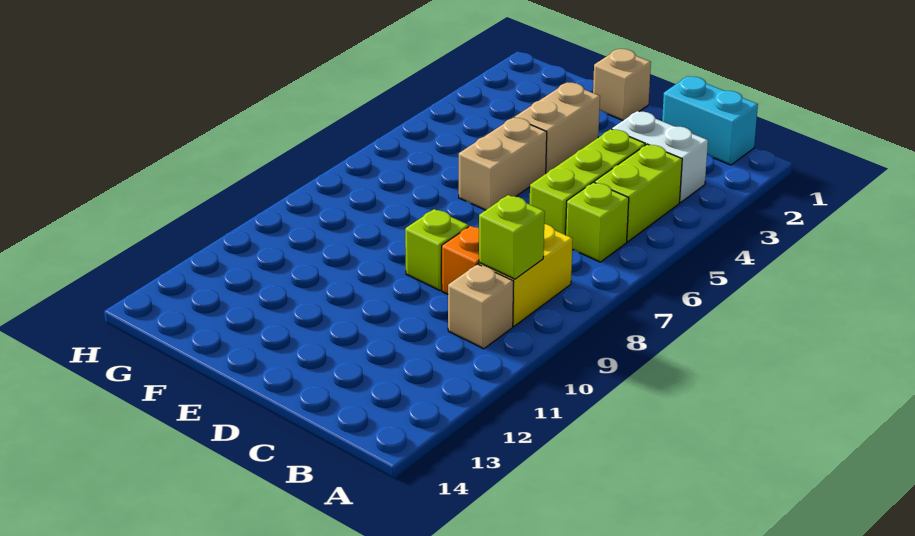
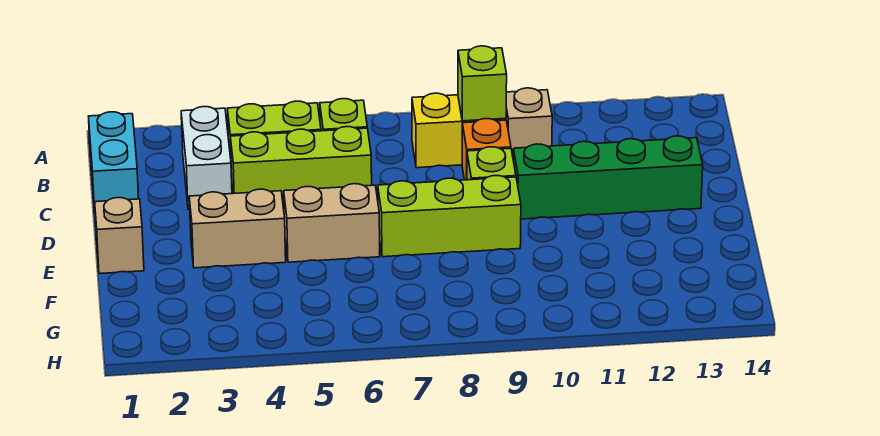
none -> green 1x4 brick [513,136,703,219]
none -> lime 1x3 brick [378,176,521,257]

